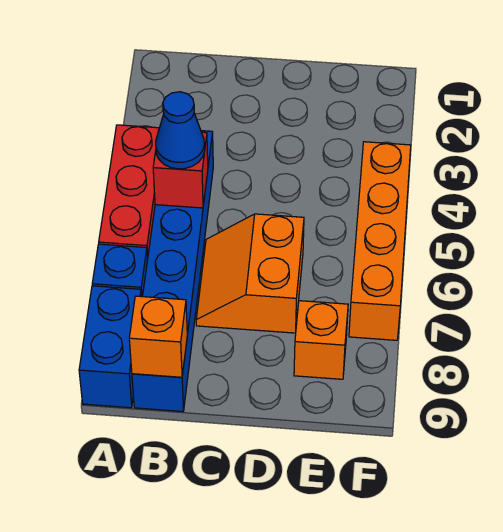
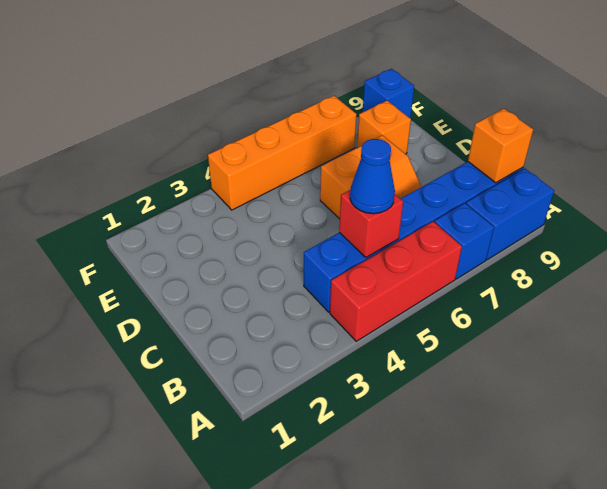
none -> blue 1x1 brick [363,69,414,118]

